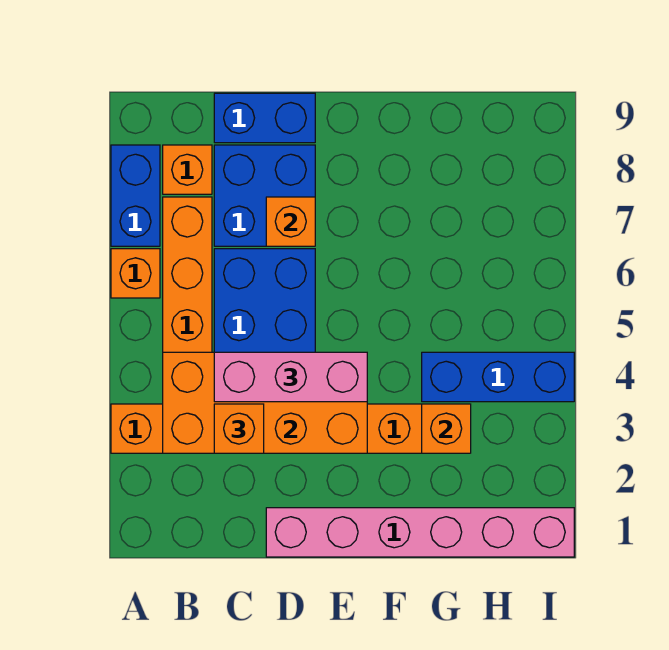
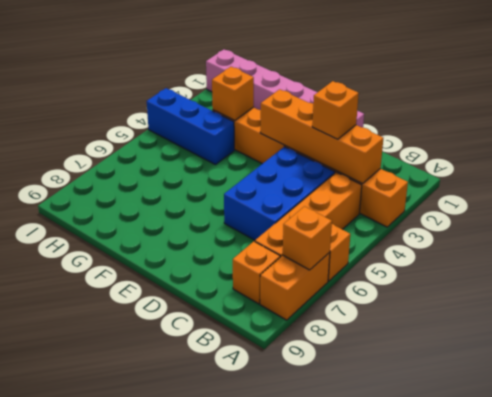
blue 1x2 brick [111,145,160,246] -> orange 1x2 brick [260,252,330,320]
orange 2x4 brick [163,352,367,453] -> orange 1x4 brick [260,89,383,184]
pink 1x3 brick [214,352,367,402] -> none
blue 2x2 brick [214,145,315,246] -> none
blue 1x2 brick [214,93,315,143] -> none
orange 1x1 brick [266,197,315,246] -> orange 1x1 brick moved to [283,206,332,270]

